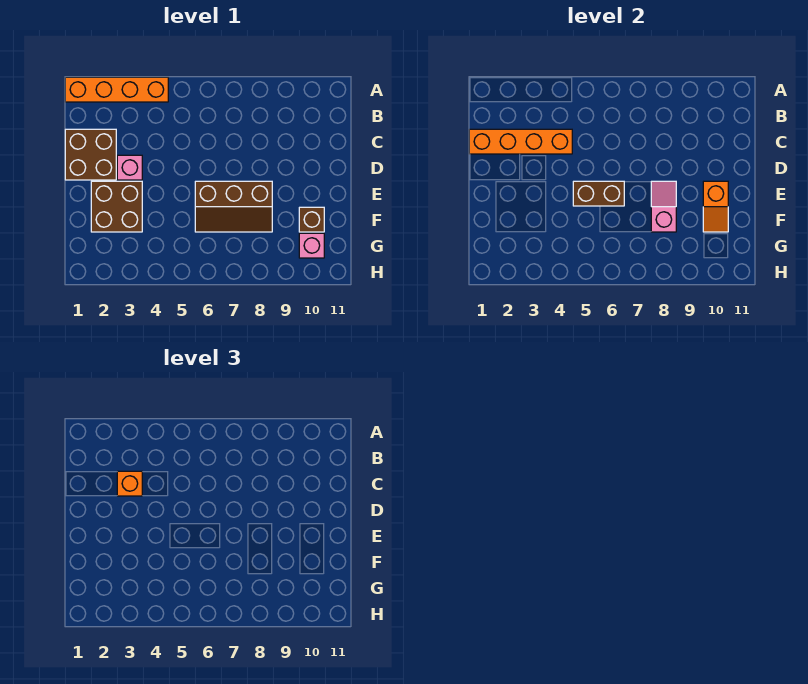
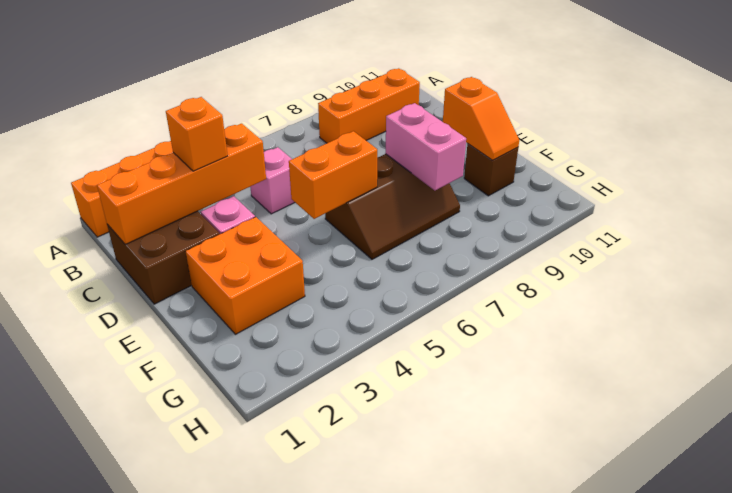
none -> orange 1x3 brick [318,68,420,143]
brown 2x2 brick [91,181,142,232] -> orange 2x2 brick [185,217,305,334]
brown 1x2 brick [573,181,624,206] -> orange 1x2 brick [289,131,377,219]
pink 1x2 slope [651,181,676,232] -> pink 1x2 brick [385,103,466,191]
pink 1x1 brick [299,233,324,258] -> pink 1x1 brick moved to [250,147,295,214]

